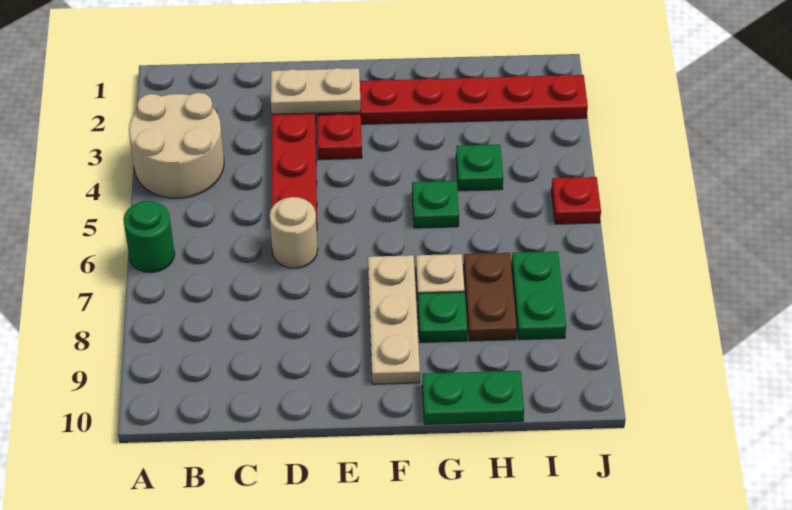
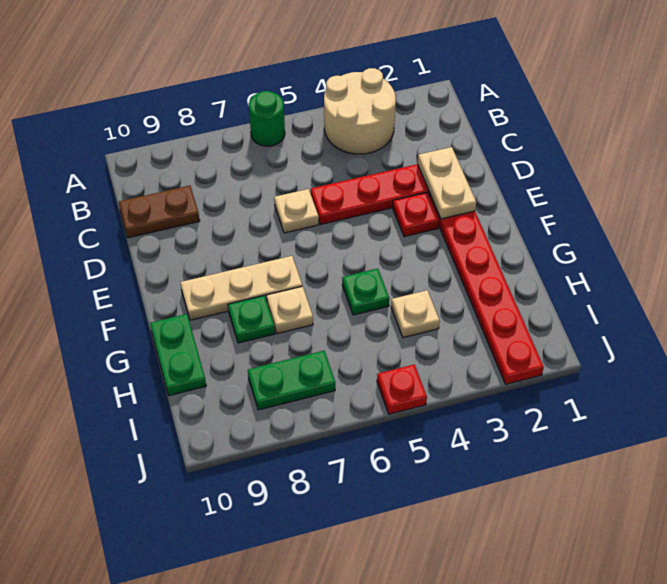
tan 1x1 round brick [270,197,318,268] -> tan 1x1 plate [274,189,319,233]
green 1x1 plate [456,145,503,191] -> tan 1x1 plate [391,290,440,338]
brown 1x2 plate [464,253,517,341] -> brown 1x2 plate moved to [119,186,200,238]

